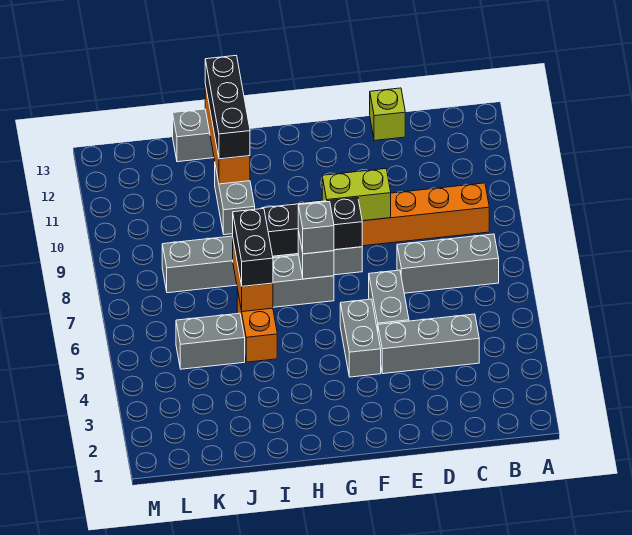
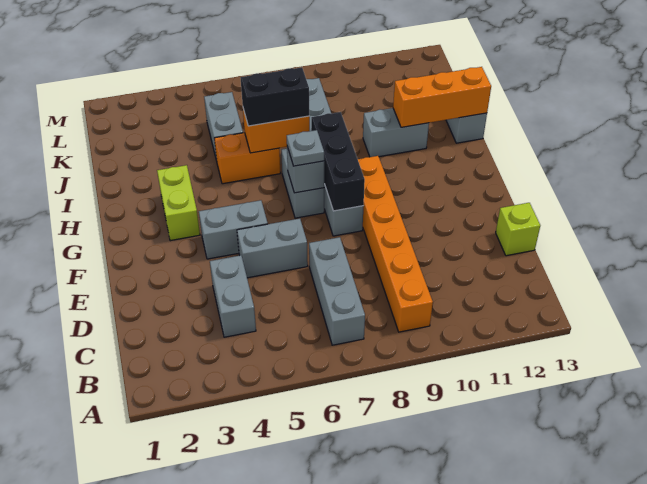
grey 1x3 brick [378,314,479,374] -> grey 1x2 brick [210,255,256,337]
lime 1x2 brick [322,169,391,221] -> lime 1x2 brick moved to [157,165,200,241]
grey 1x1 brick [298,201,334,254] -> grey 1x1 plate [287,130,324,166]
black 1x3 brick [205,56,250,159] -> none

